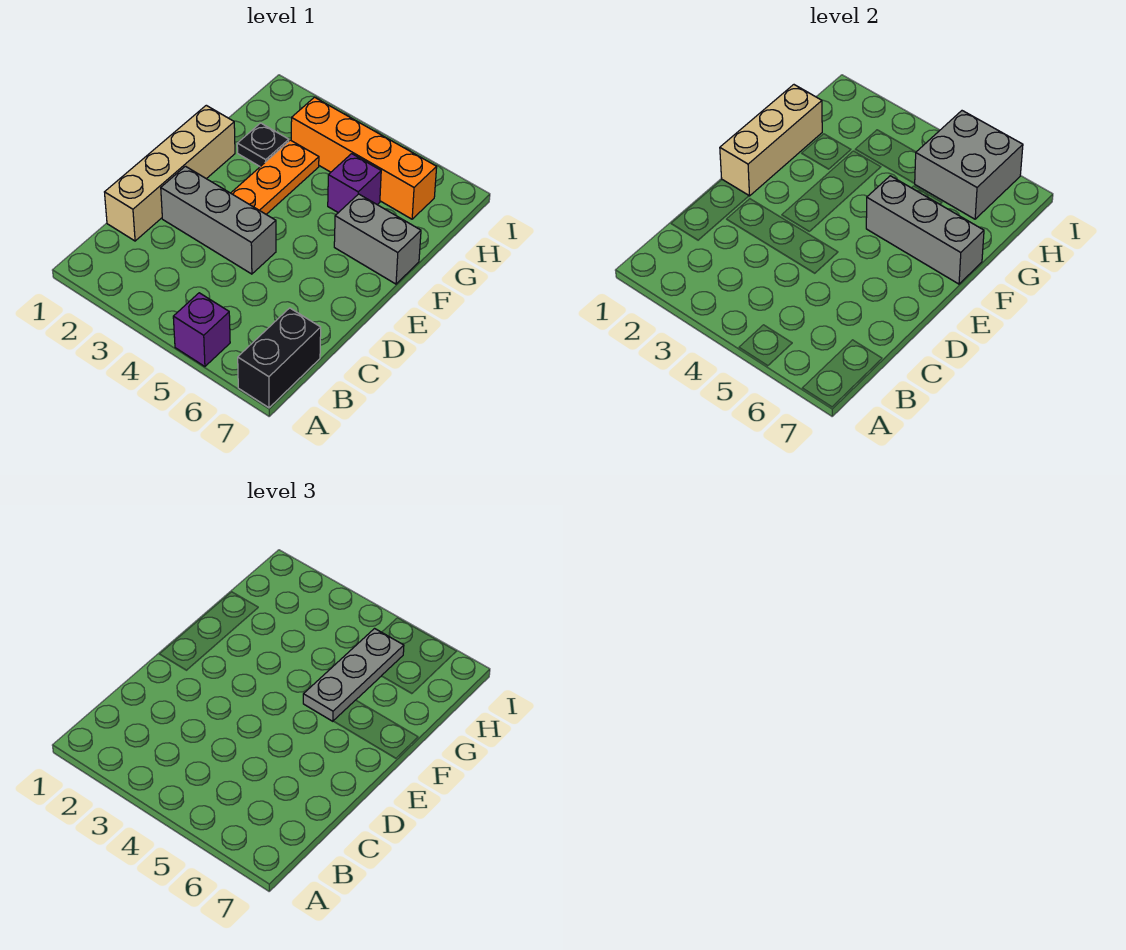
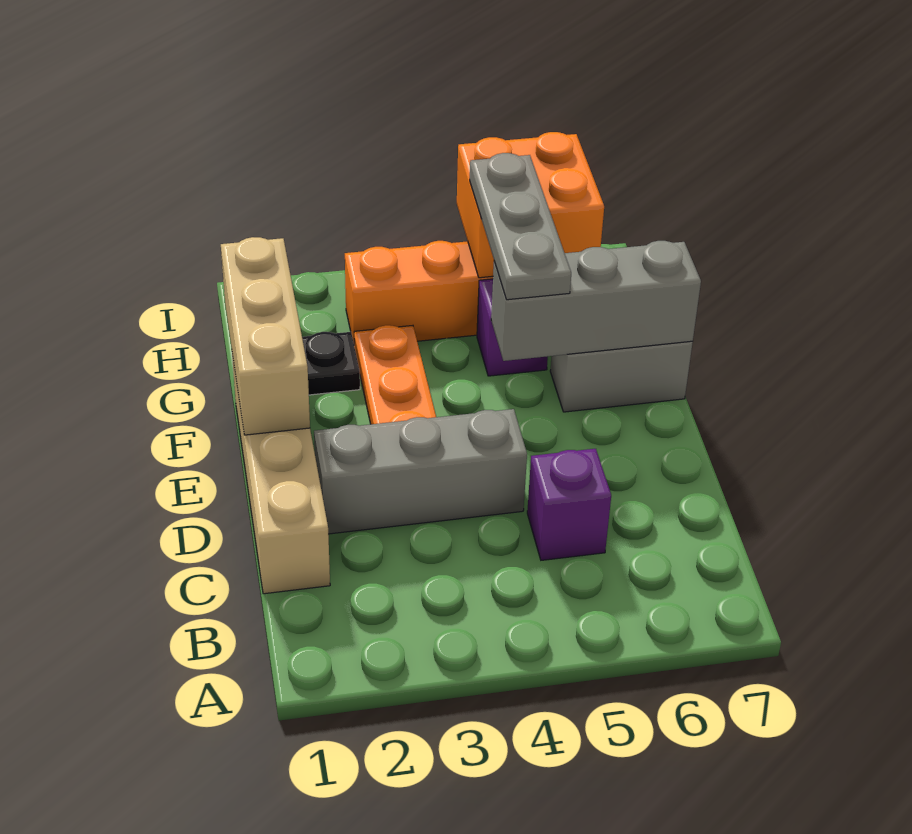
purple 1x1 brick [173,293,230,366] -> purple 1x1 brick moved to [527,449,611,560]
black 1x2 brick [238,308,321,408] -> none
grey 2x2 brick [914,111,1023,219] -> orange 2x2 brick [457,132,604,278]

